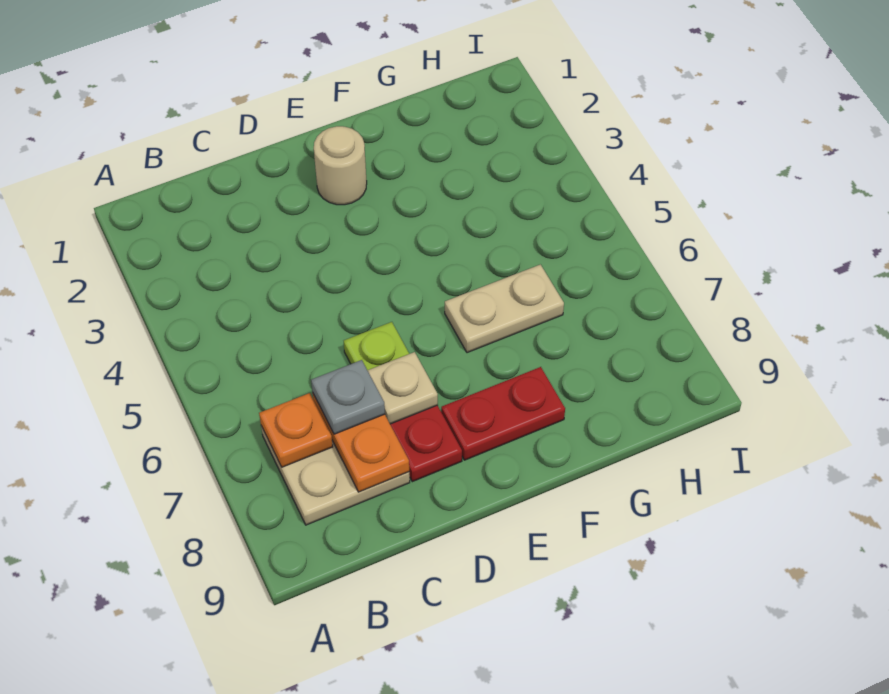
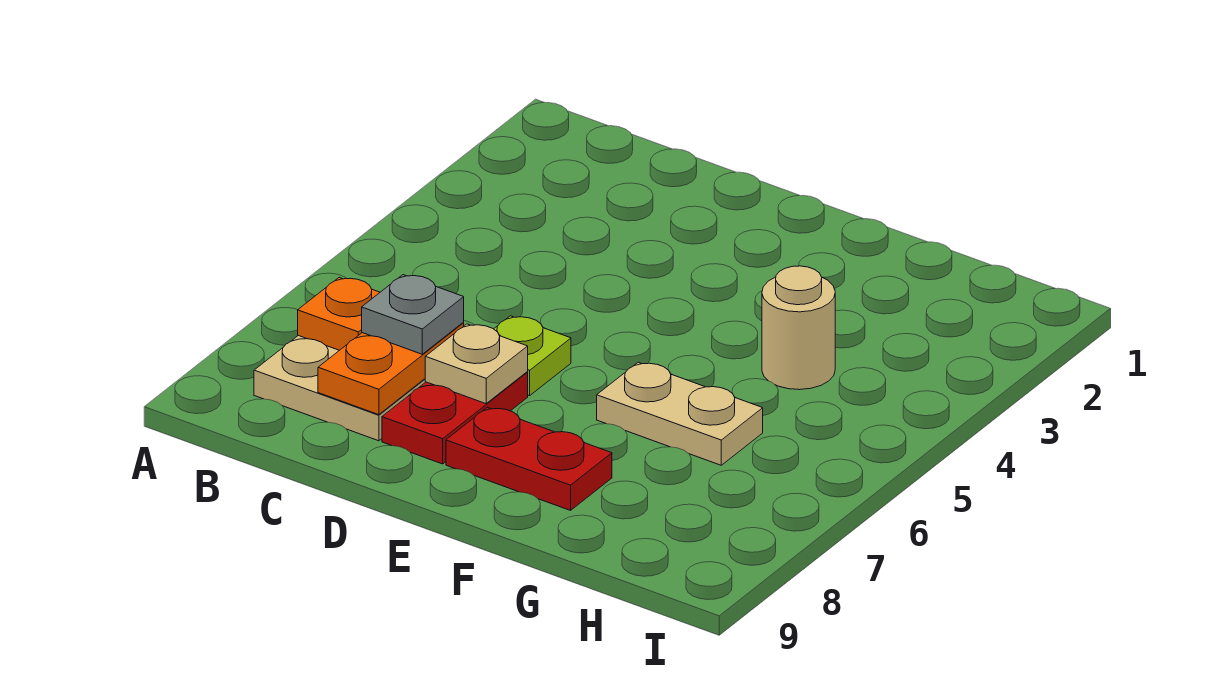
tan 1x1 round brick [314,126,367,205] -> tan 1x1 round brick moved to [762,266,835,390]

